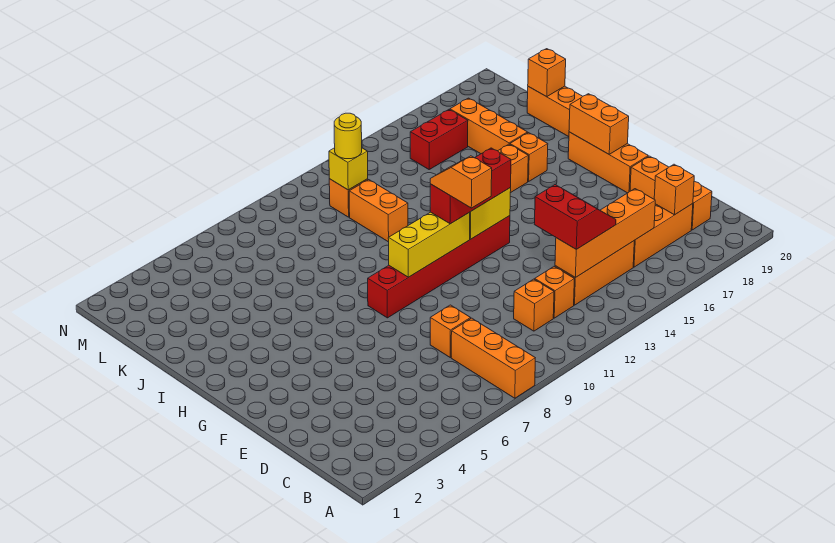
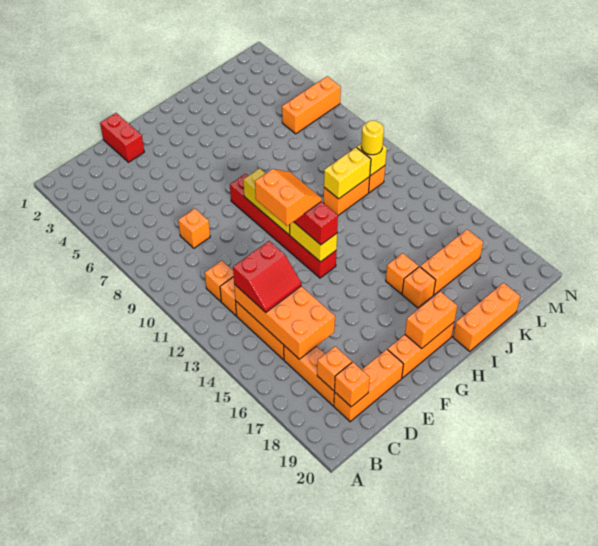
orange 1x3 brick [451,318,535,398] -> orange 1x3 brick moved to [282,76,341,134]
orange 1x4 brick [555,189,655,278] -> orange 2x4 brick [234,284,335,359]
orange 1x2 slope [430,156,492,208] -> orange 2x2 slope [255,169,322,226]
none -> yellow 1x2 brick [324,148,371,199]
orange 1x1 brick [528,49,566,97] -> orange 1x1 brick moved to [334,362,370,407]
red 1x2 brick [410,110,468,169] -> red 1x2 brick moved to [100,113,144,162]

